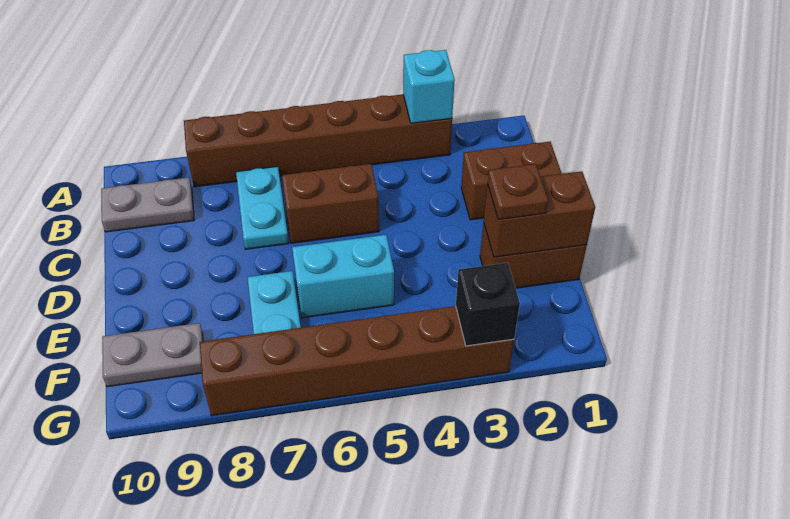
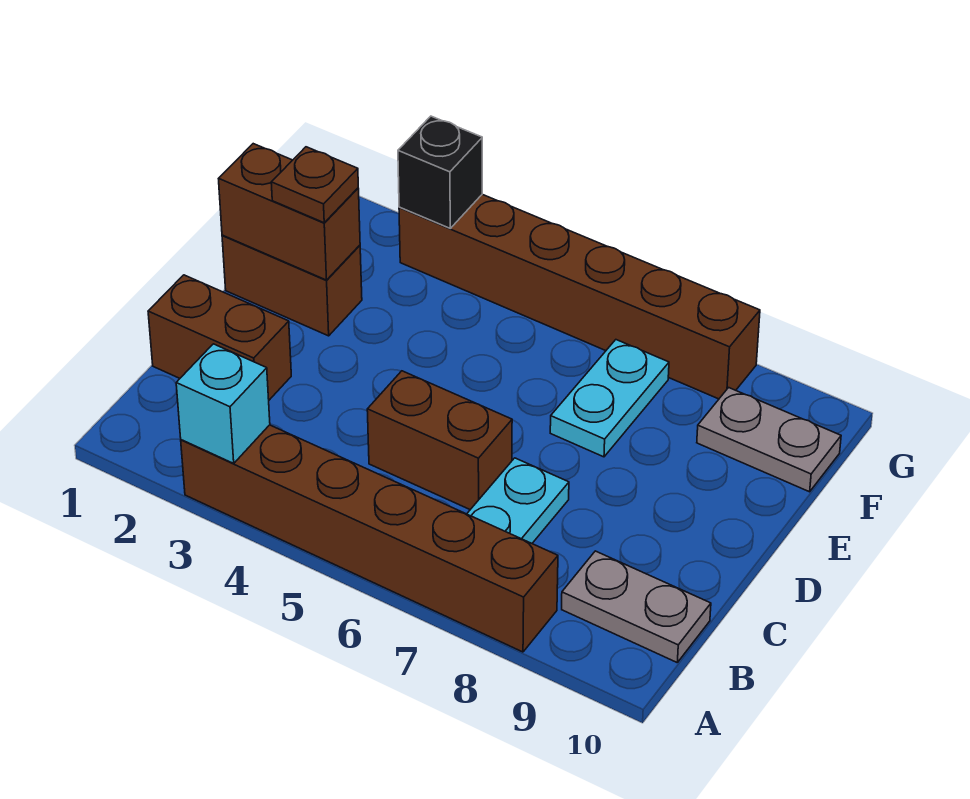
cyan 1x2 brick [292,235,394,318] -> none

